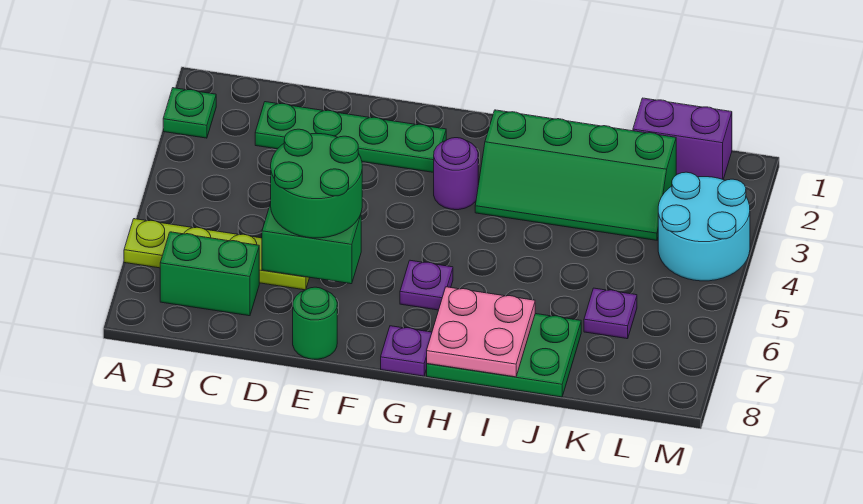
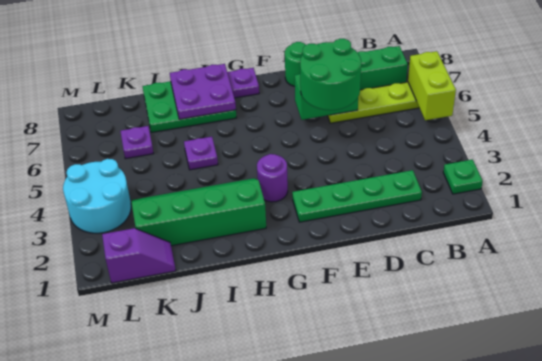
none -> lime 1x2 brick [408,51,456,120]
purple 1x1 plate [400,260,453,310] -> purple 1x1 plate moved to [184,137,218,170]
pink 2x2 plate [427,287,535,377] -> purple 2x2 plate [170,64,236,119]
purple 1x2 brick [633,98,732,179] -> purple 1x2 slope [102,228,176,283]

